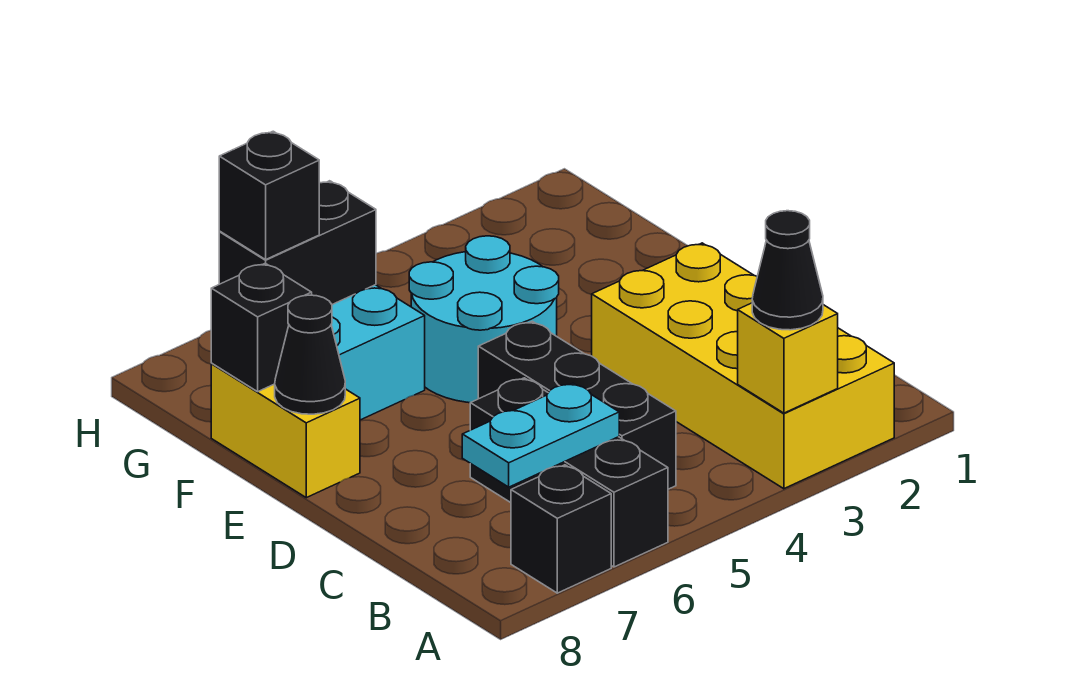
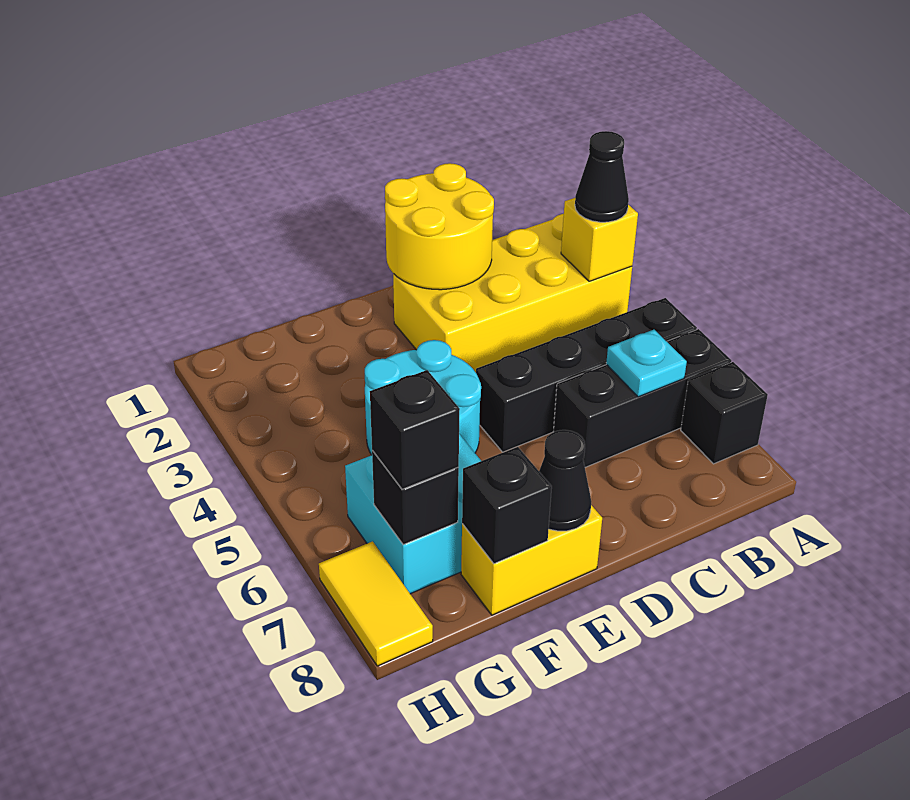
black 1x3 brick [478,321,676,489] -> black 1x4 brick [476,298,697,452]
cyan 1x2 plate [462,383,619,487] -> cyan 1x1 plate [606,330,687,397]
none -> yellow 2x2 round brick [385,163,494,290]
black 1x2 brick [219,181,376,304] -> black 1x1 brick [372,450,459,545]
none -> yellow 1x2 tile [319,541,433,666]

